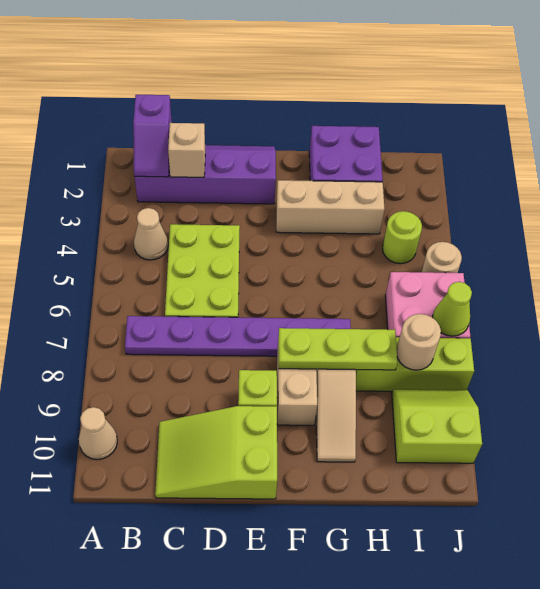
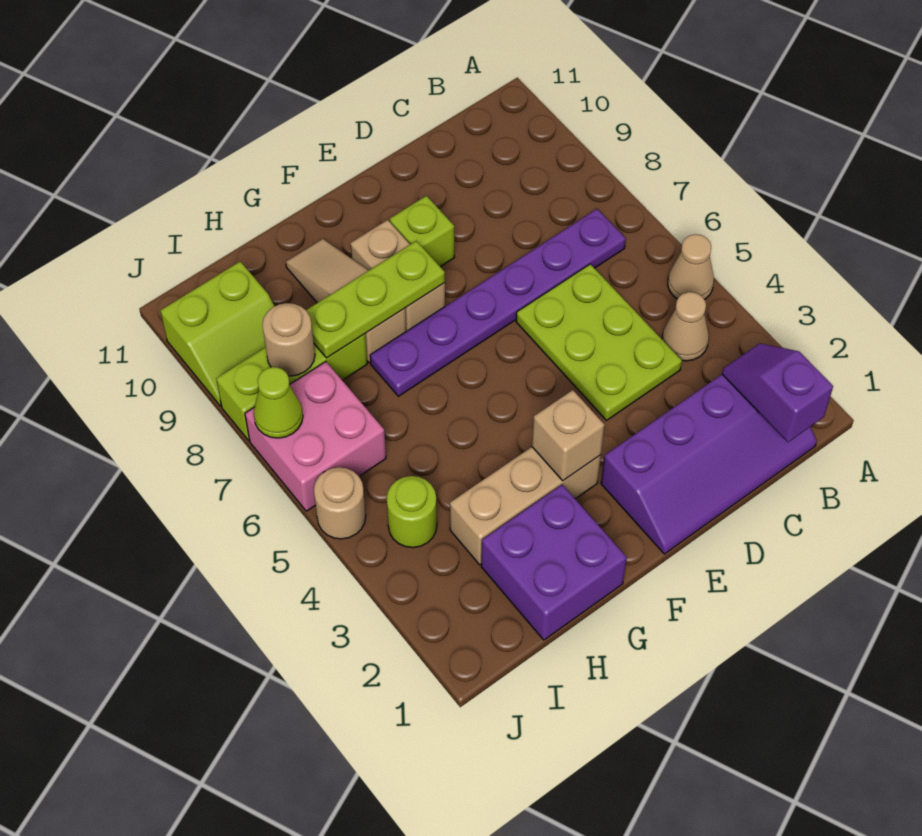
tan 1x1 cone [79,407,117,460] -> tan 1x1 cone moved to [668,234,714,300]
tan 1x1 brick [168,123,205,177] -> tan 1x1 brick moved to [532,390,604,481]
lime 2x3 slope [155,406,277,499] -> none

